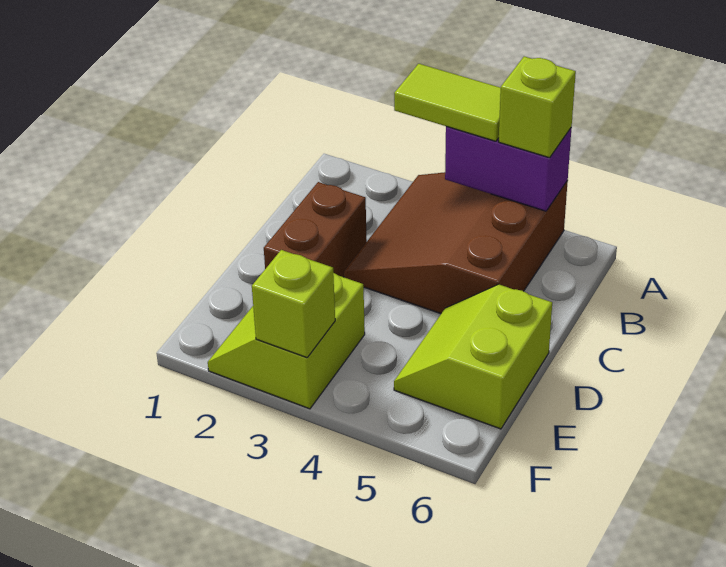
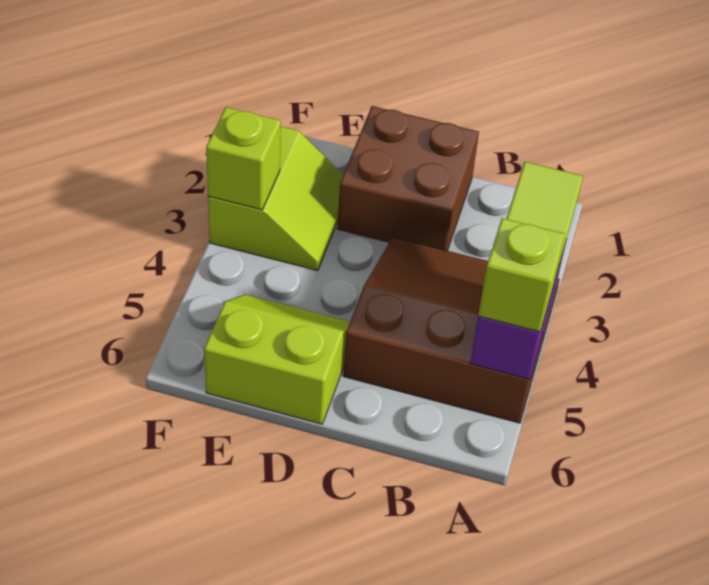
brown 1x2 brick [264,182,367,277] -> brown 2x2 brick [337,106,479,251]
lime 2x2 slope [208,273,365,409] -> lime 2x2 slope turned to [208,127,343,271]

